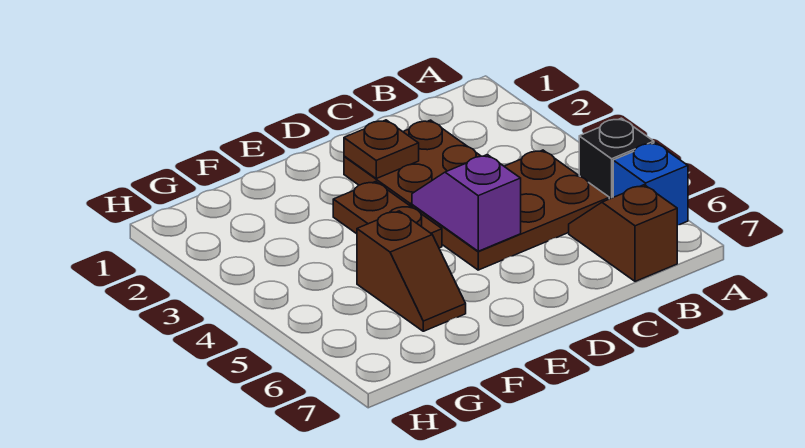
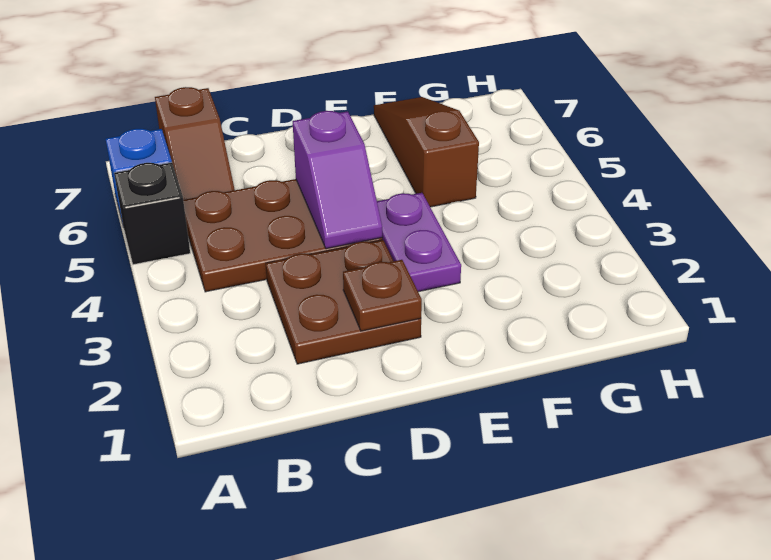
brown 1x2 plate [333,181,442,248] -> purple 1x2 plate [377,193,461,292]
brown 1x2 slope [357,211,466,331] -> brown 1x3 slope [374,97,479,207]

